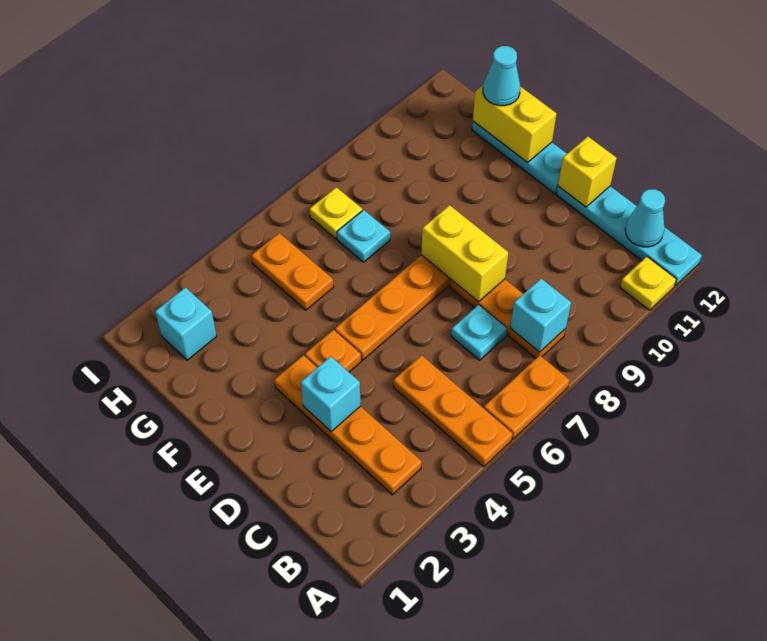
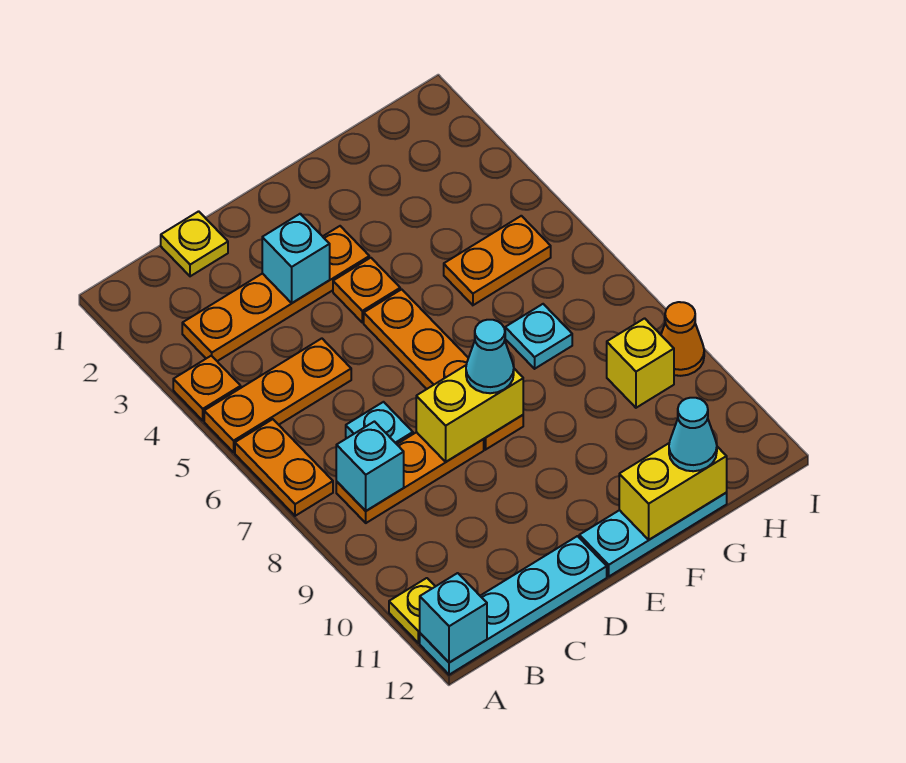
none -> orange 1x1 plate [173,356,241,420]
cyan 1x1 cone [625,189,665,247] -> cyan 1x1 cone moved to [466,320,514,393]
yellow 1x1 brick [558,137,617,207] -> yellow 1x1 brick moved to [607,318,674,408]
cyan 1x1 brick [155,287,217,360] -> cyan 1x1 brick moved to [420,573,487,663]
yellow 1x1 plate [310,187,362,239] -> yellow 1x1 plate moved to [161,211,228,276]
none -> orange 1x1 cone [661,302,704,376]

